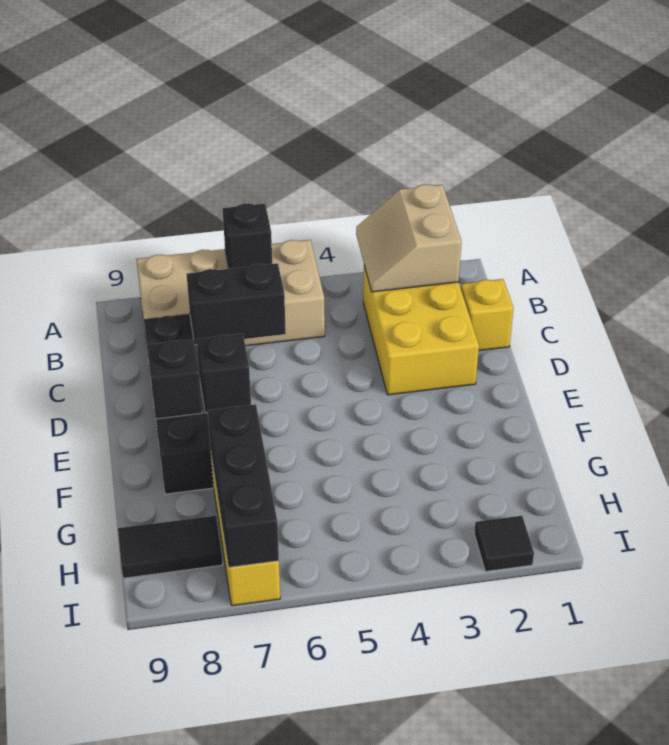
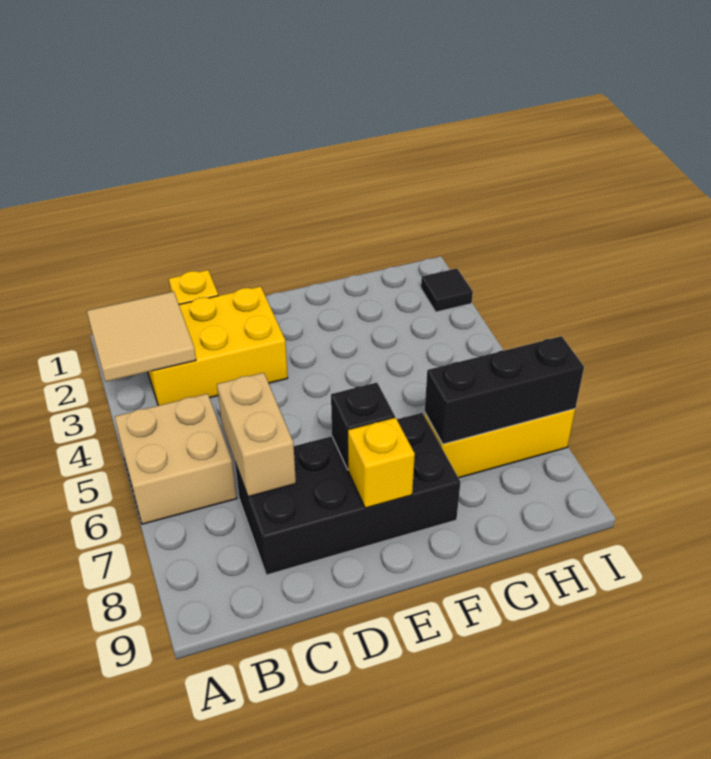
tan 2x2 slope [356,184,462,292] -> tan 2x2 tile [87,292,196,382]
tan 2x4 brick [136,240,325,346] -> tan 2x2 brick [115,394,237,524]
black 1x1 brick [222,203,272,269] -> none
black 1x2 brick [187,263,286,345] -> tan 1x2 brick [217,373,296,497]
black 1x1 brick [147,339,203,419] -> yellow 1x1 brick [348,418,415,508]
black 1x2 tile [118,516,223,578] -> none

